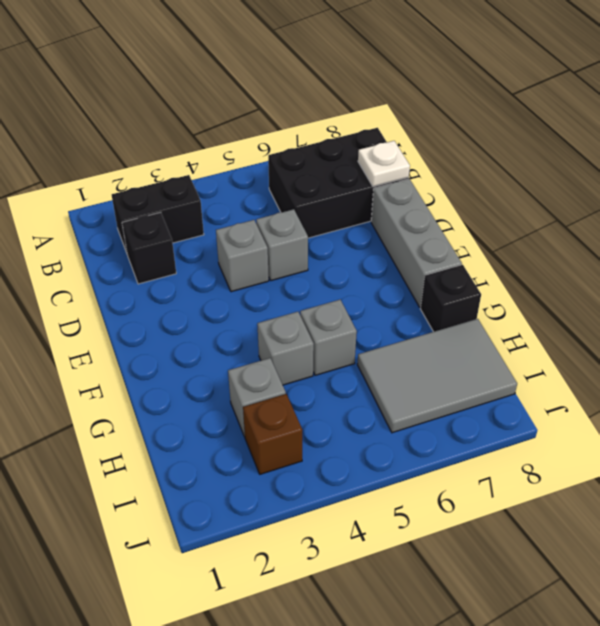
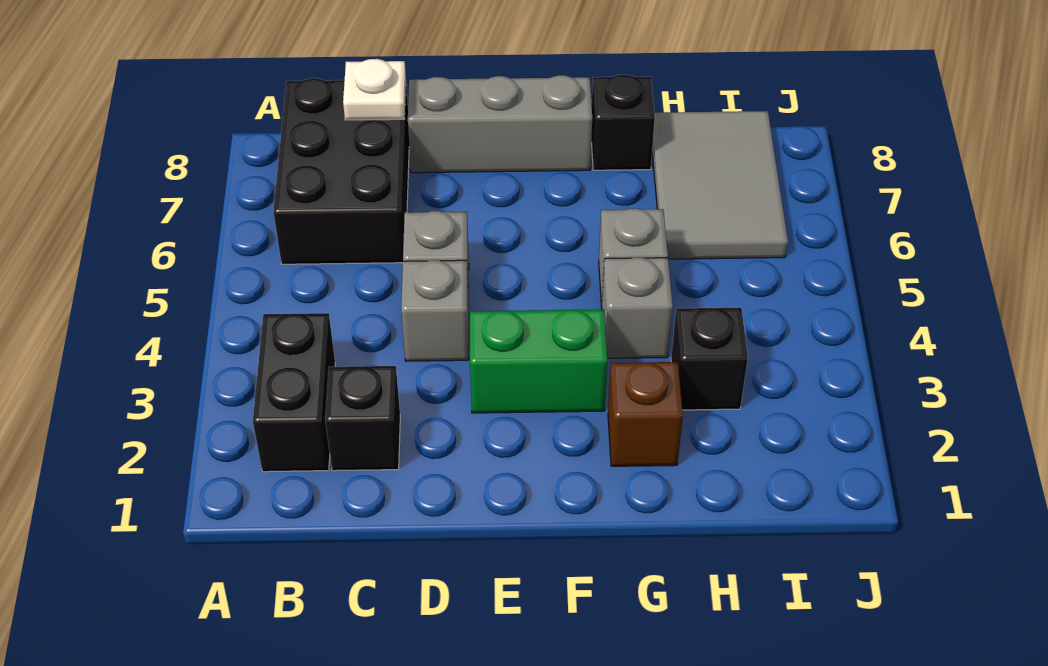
none -> green 1x2 brick [470,309,607,413]
grey 1x1 brick [228,358,286,437] -> black 1x1 brick [671,308,748,410]
brown 1x1 brick [243,394,302,474] -> brown 1x1 brick moved to [608,362,683,466]

